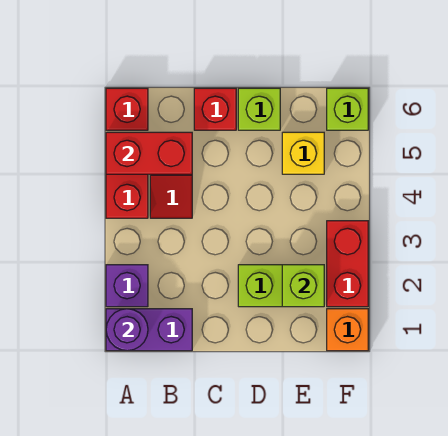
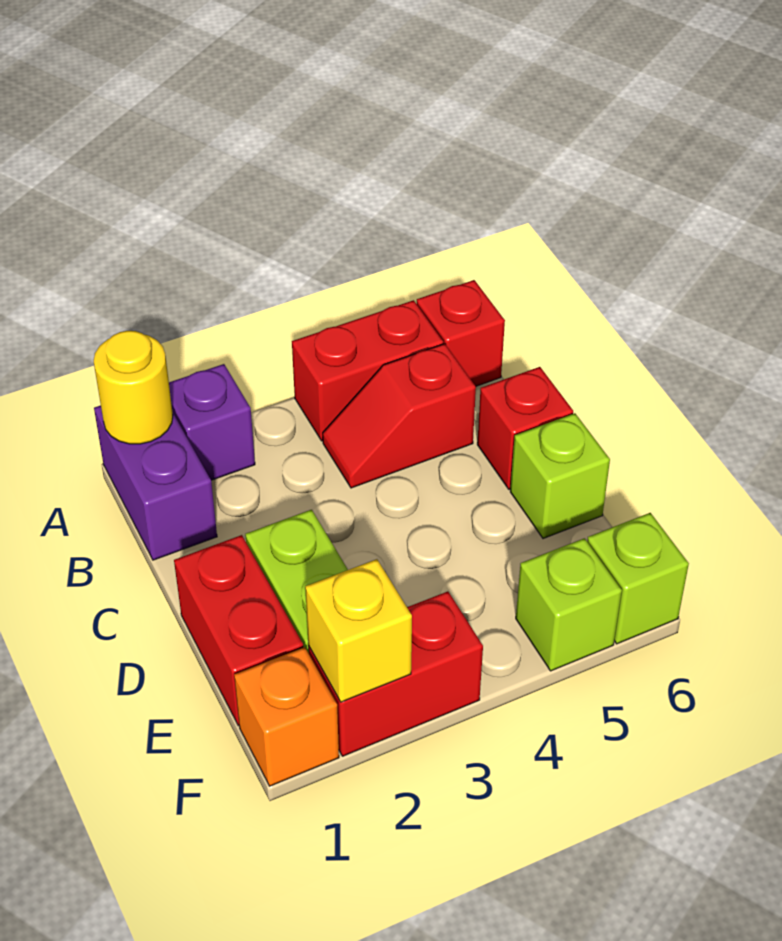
purple 1x1 round brick [106,309,148,351] -> yellow 1x1 round brick [94,331,173,444]
red 1x2 brick [106,132,192,174] -> red 1x2 brick moved to [174,535,303,725]
lime 1x1 brick [282,265,324,307] -> lime 1x1 brick moved to [516,538,622,671]
yellow 1x1 brick [282,132,324,174] -> yellow 1x1 brick moved to [305,559,412,702]

